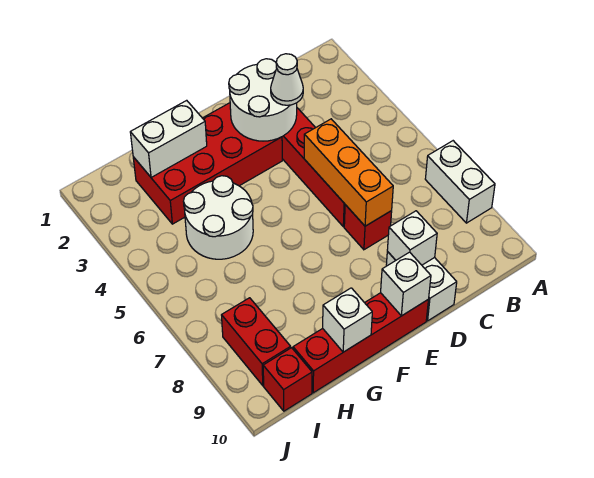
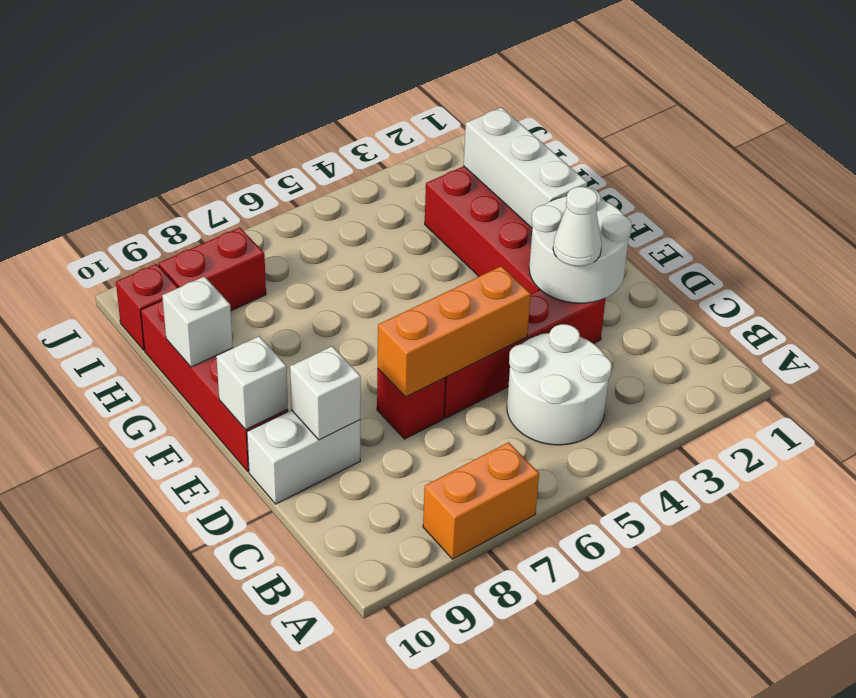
white 1x2 brick [425,141,495,223] -> orange 1x2 brick [423,442,539,559]
white 1x2 brick [130,100,207,177] -> white 1x3 brick [464,107,587,228]
white 2x2 round brick [183,176,253,259] -> white 2x2 round brick moved to [507,324,612,445]

